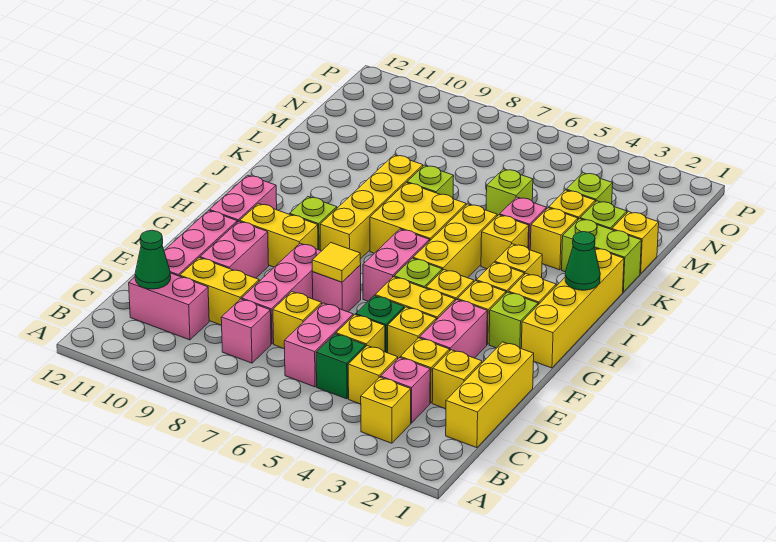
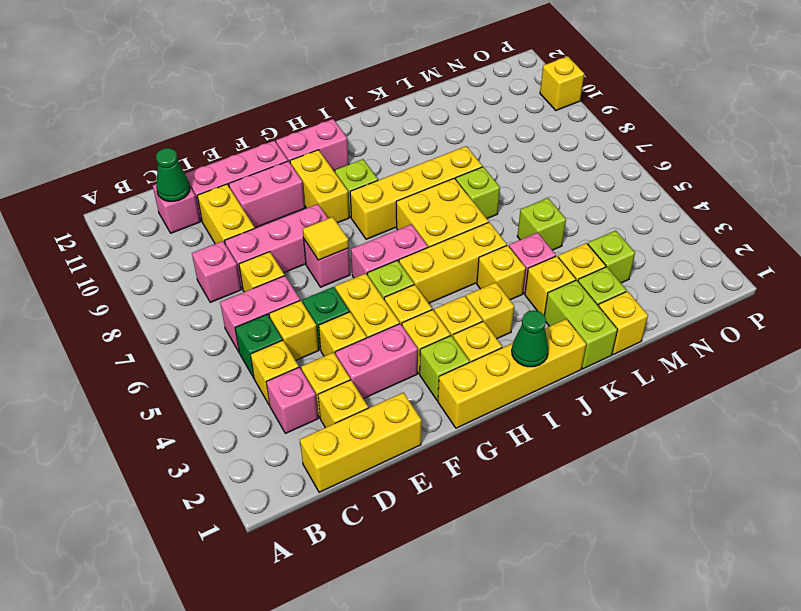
yellow 1x1 brick [361,377,411,443] -> yellow 1x1 brick moved to [540,56,584,110]
pink 1x2 brick [129,273,209,340] -> pink 1x1 brick [153,184,200,233]

